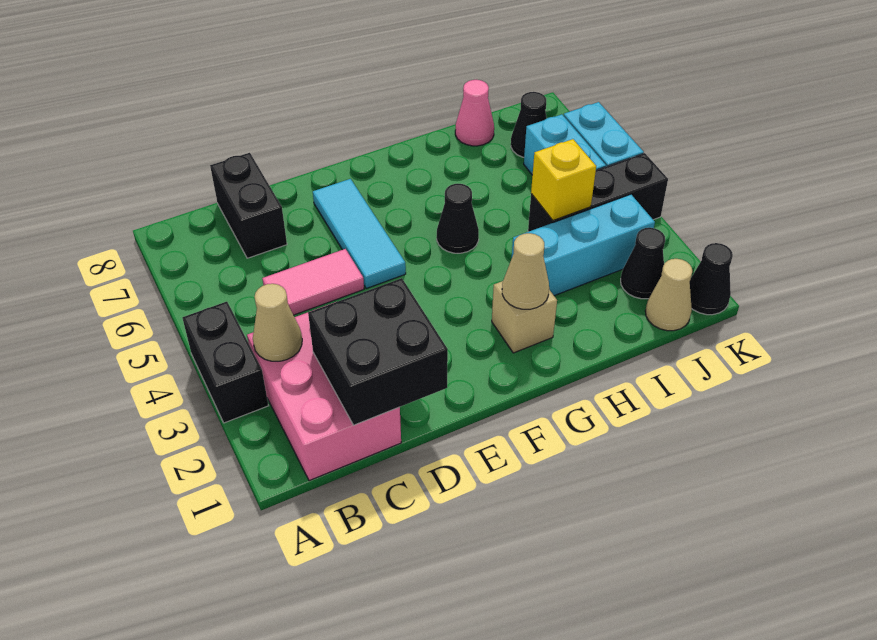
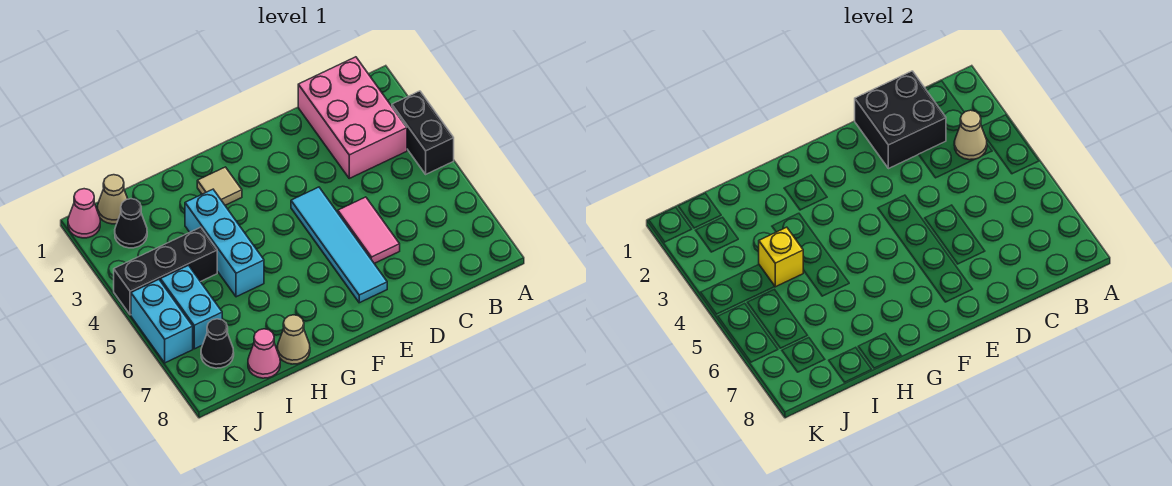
pink 1x2 tile [262,249,364,315] -> pink 1x2 tile turned to [338,197,400,263]
black 1x2 brick [210,153,287,258] -> none
cyan 1x3 tile [313,179,406,288] -> cyan 1x4 tile [291,187,387,303]
tan 1x1 brick [492,281,557,353] -> tan 1x1 tile [197,167,242,205]
tan 1x1 cone [502,233,549,309] -> tan 1x1 cone moved to [277,315,310,364]
black 1x1 cone [437,184,479,253] -> none
cyan 1x3 brick [512,194,655,296] -> cyan 1x3 brick turned to [185,189,264,297]
black 1x1 cone [690,243,733,315] -> pink 1x1 cone [68,189,100,238]

